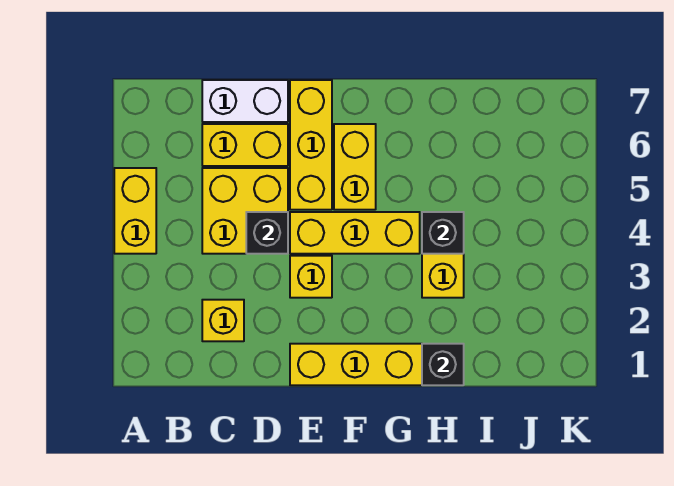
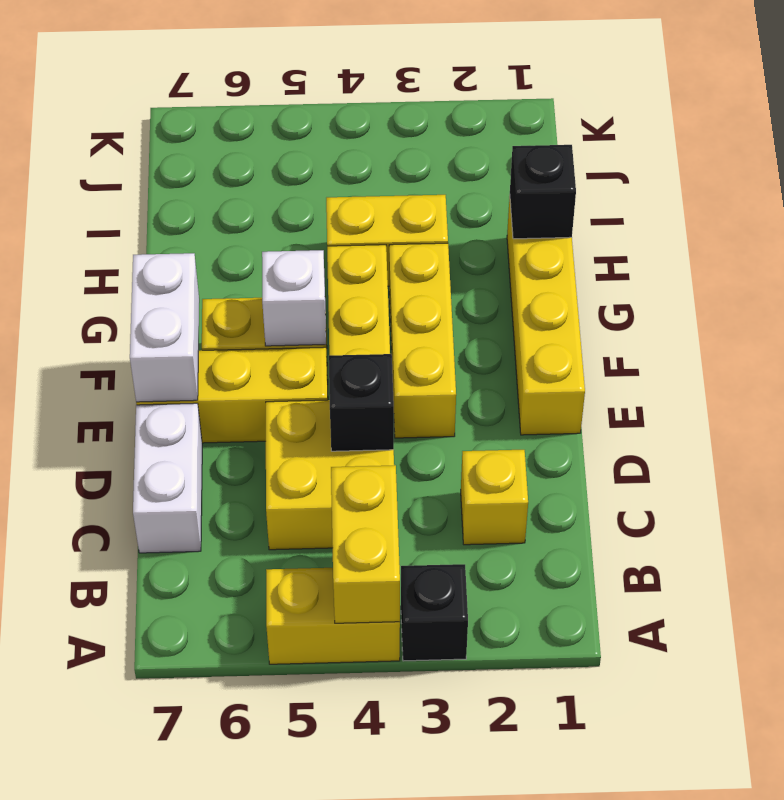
yellow 1x2 brick [202,124,288,166] -> yellow 1x2 brick moved to [331,465,400,623]
yellow 1x1 brick [290,256,332,298] -> yellow 1x3 brick [389,243,456,438]
none -> white 1x2 brick [130,253,199,402]
none -> white 1x1 brick [262,250,326,346]
black 1x1 brick [422,212,464,254] -> black 1x1 brick moved to [401,564,468,661]

